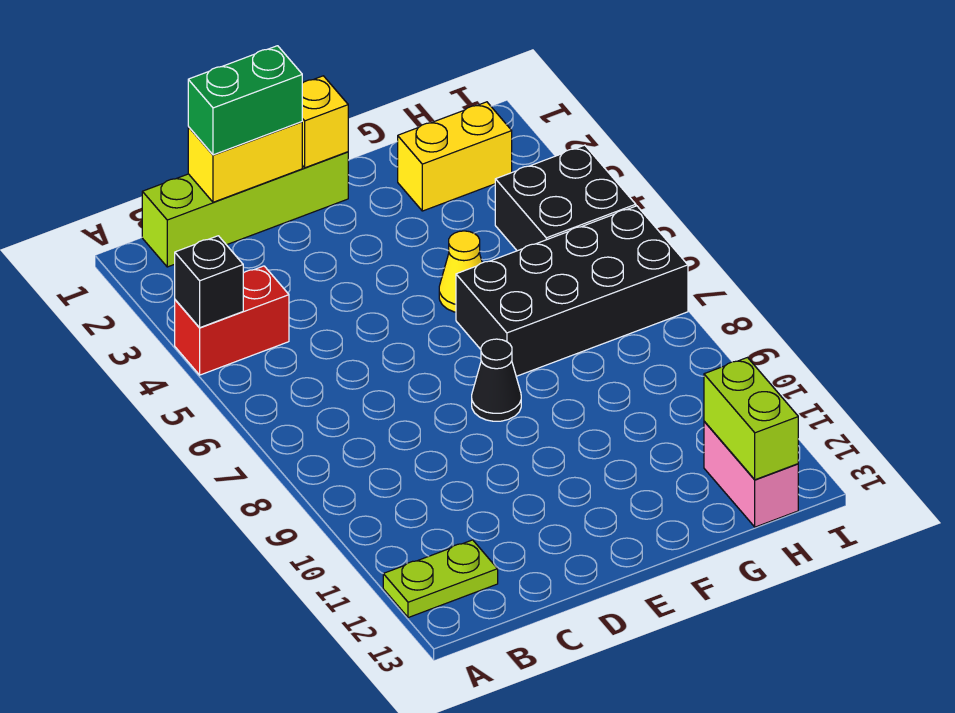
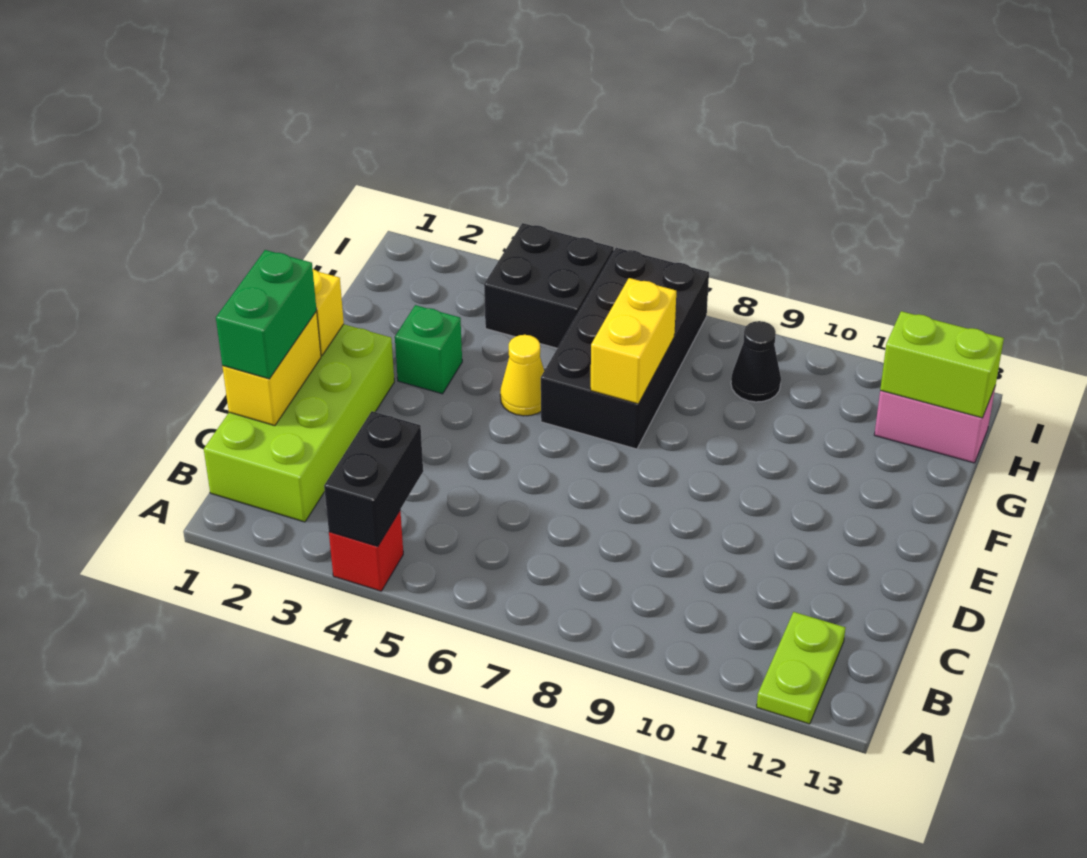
red 1x2 brick [175,266,289,375] -> red 1x1 brick [329,511,403,591]
black 1x1 brick [175,236,243,328] -> black 1x2 brick [324,411,423,547]
lime 1x4 brick [142,152,348,267] -> lime 2x4 brick [204,324,394,522]
black 1x1 cone [472,339,521,421] -> black 1x1 cone moved to [731,321,781,402]
none -> green 1x1 brick [395,305,462,394]
yellow 1x2 brick [397,102,512,211] -> yellow 1x2 brick moved to [591,278,676,404]

